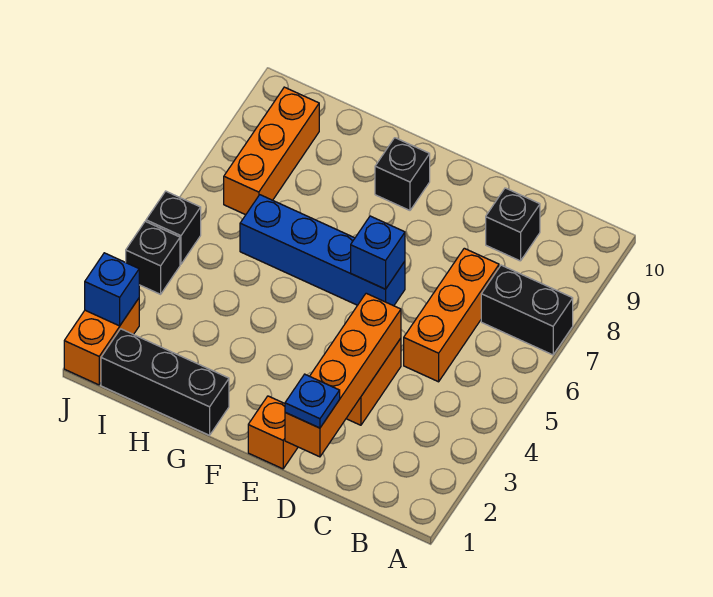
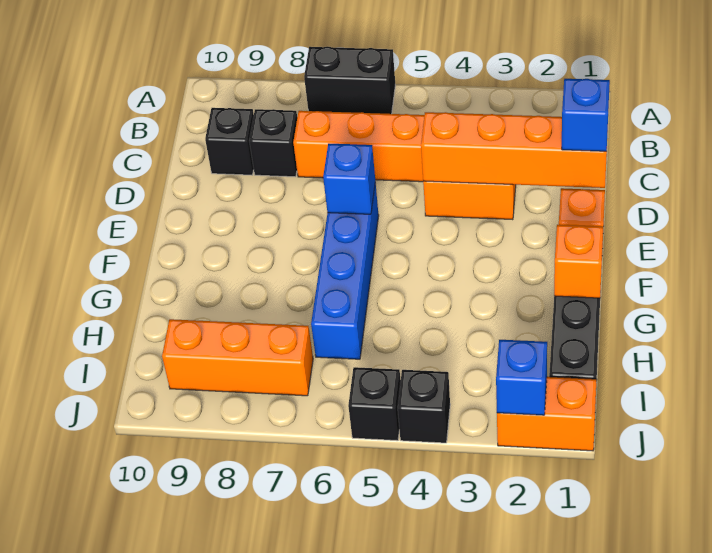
black 1x2 brick [481,265,573,355] -> black 1x2 brick turned to [304,47,395,114]
blue 1x1 plate [285,374,340,428] -> blue 1x1 brick [562,79,610,151]
black 1x1 brick [375,138,430,210] -> black 1x1 brick moved to [249,109,297,177]
none -> orange 1x1 brick [554,225,603,298]

